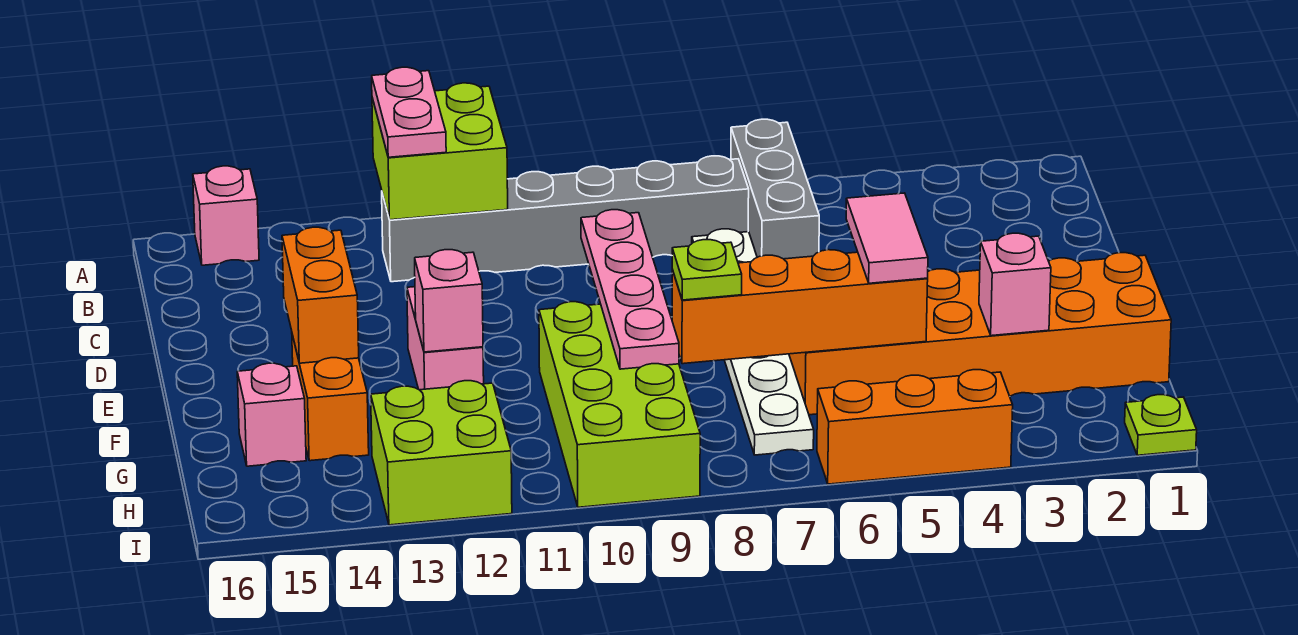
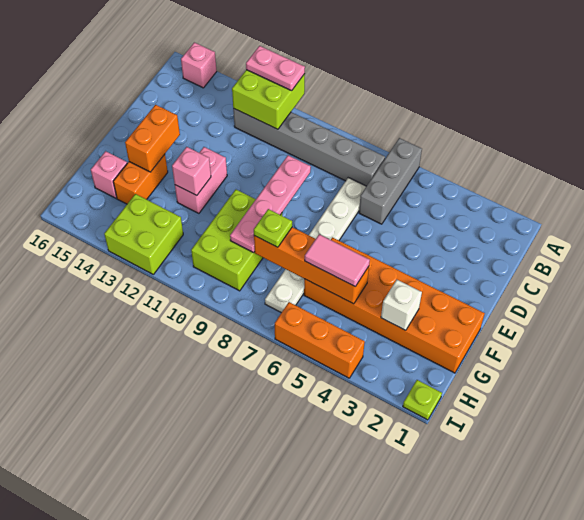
pink 1x2 plate [372,67,446,157] -> pink 1x2 plate turned to [246,46,305,91]
pink 1x2 tile [846,193,928,283] -> pink 1x2 tile turned to [305,234,370,286]
lime 2x4 brick [539,302,700,507] -> lime 2x3 brick [191,190,282,291]
pink 1x1 brick [979,233,1051,336] -> white 1x1 brick [381,280,422,330]

